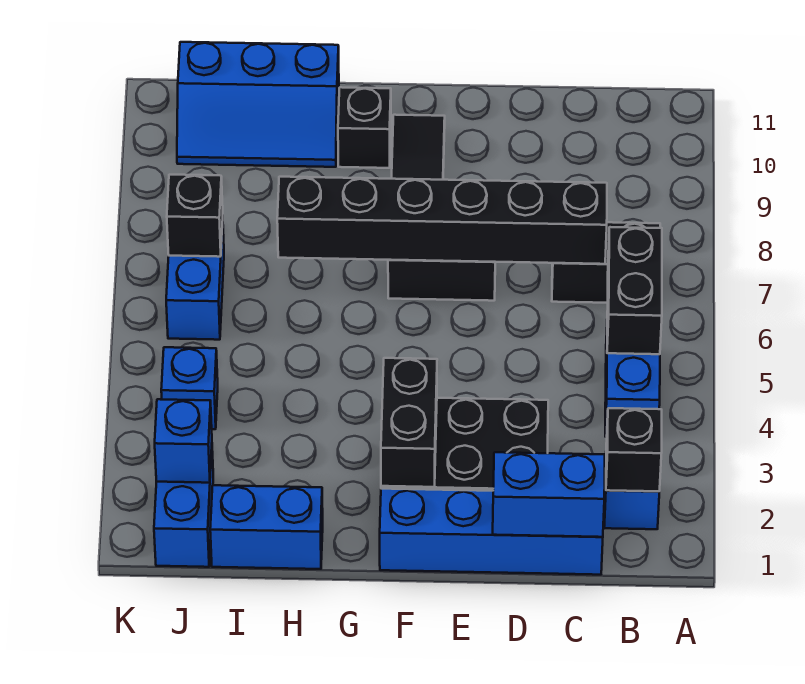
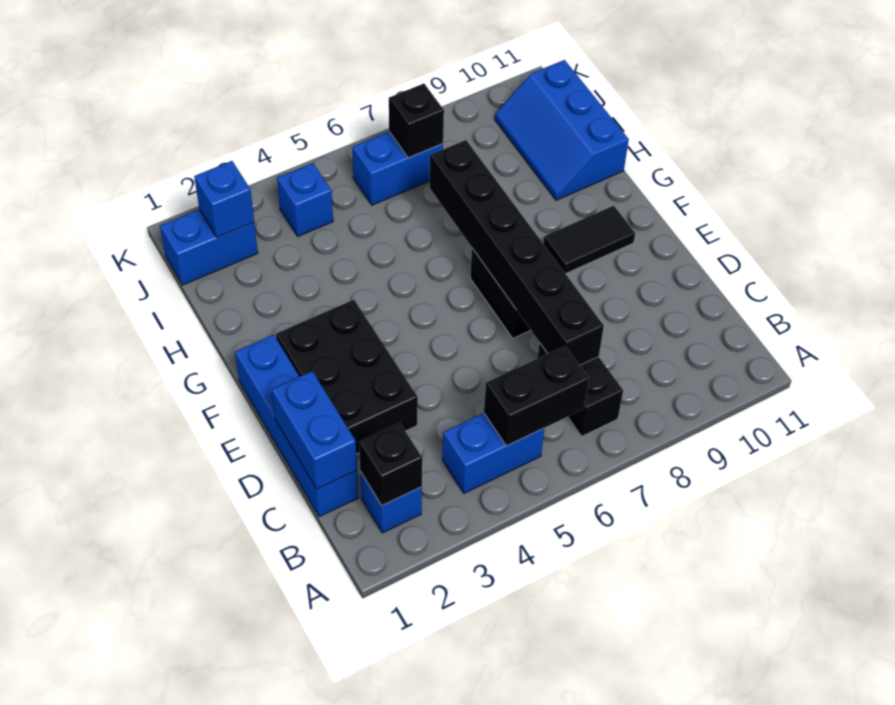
black 1x2 brick [381,358,437,487] -> none
black 1x1 brick [338,87,391,168] -> none
blue 1x2 brick [210,485,323,569] -> none

